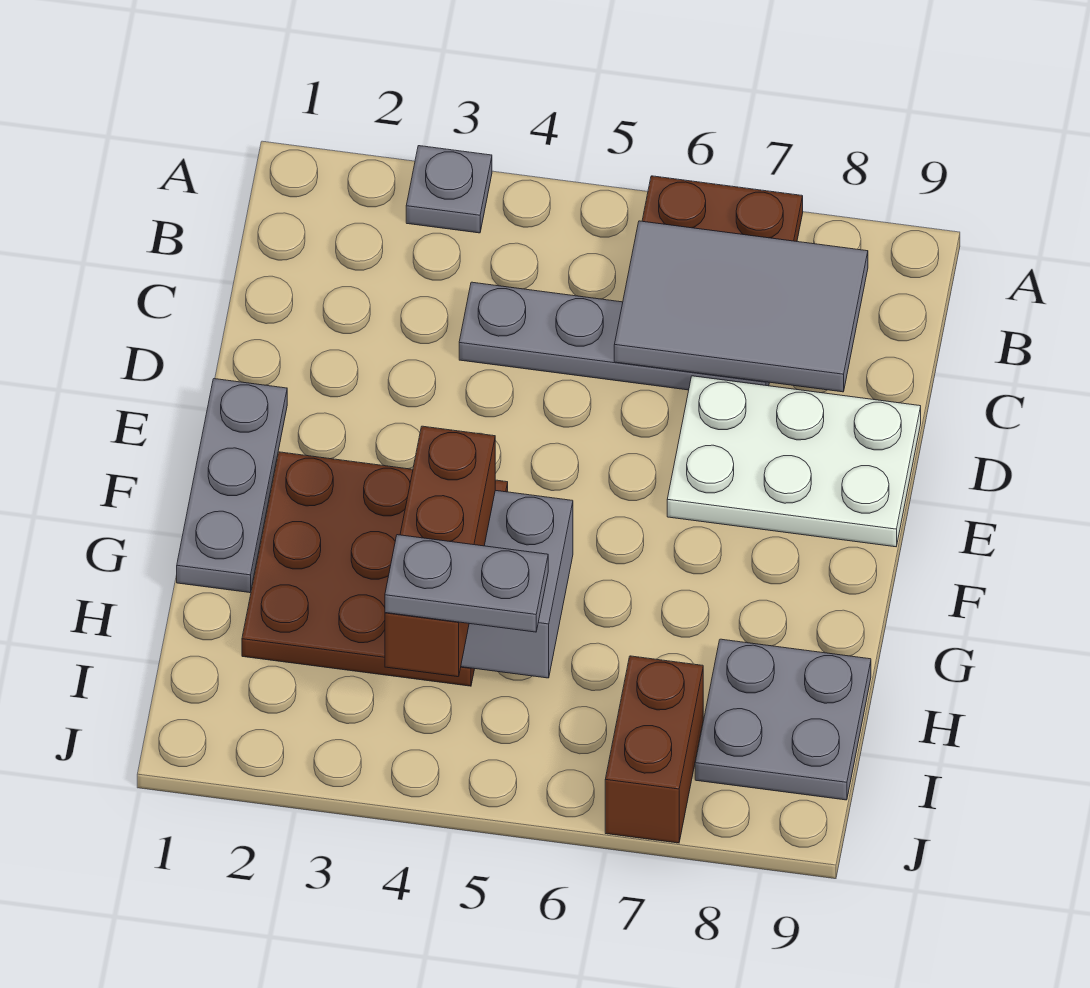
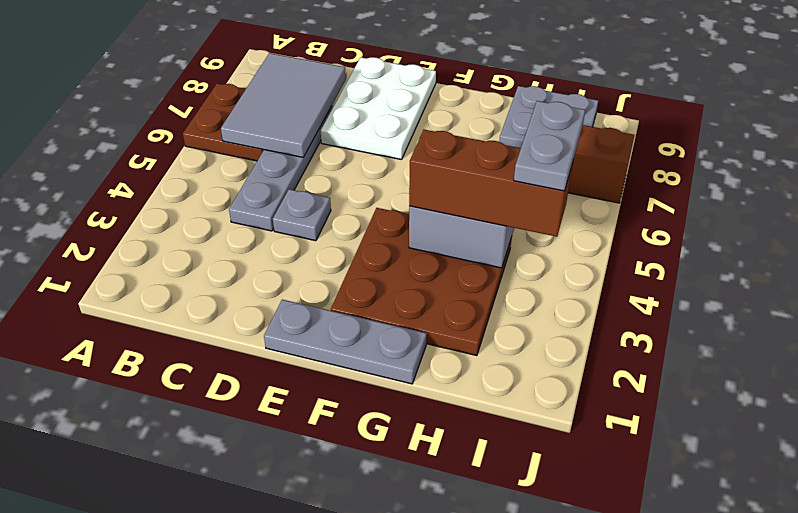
grey 1x1 plate [406,146,492,233] -> grey 1x1 plate moved to [273,189,331,241]

